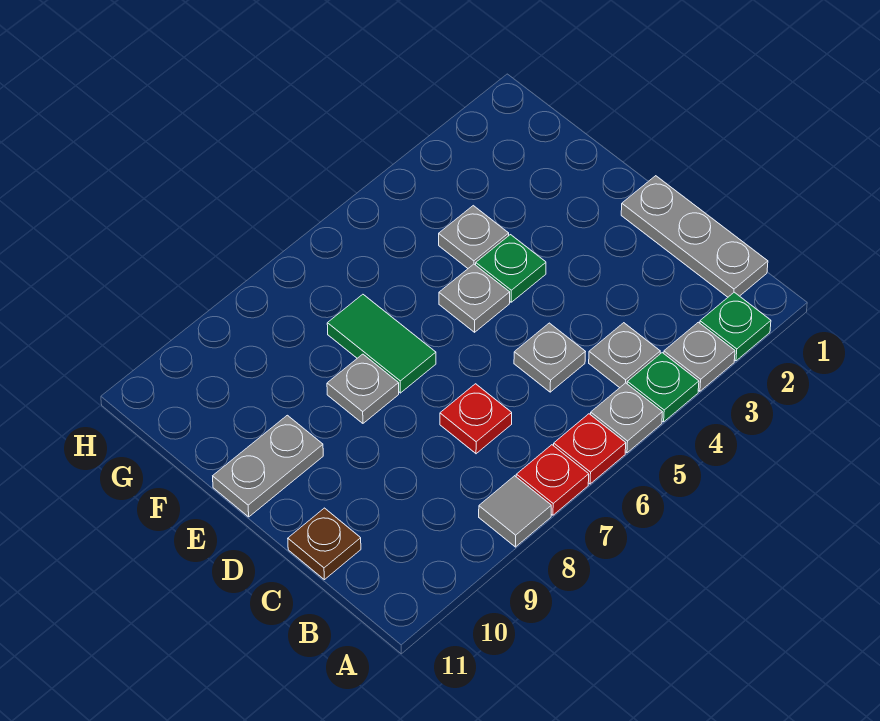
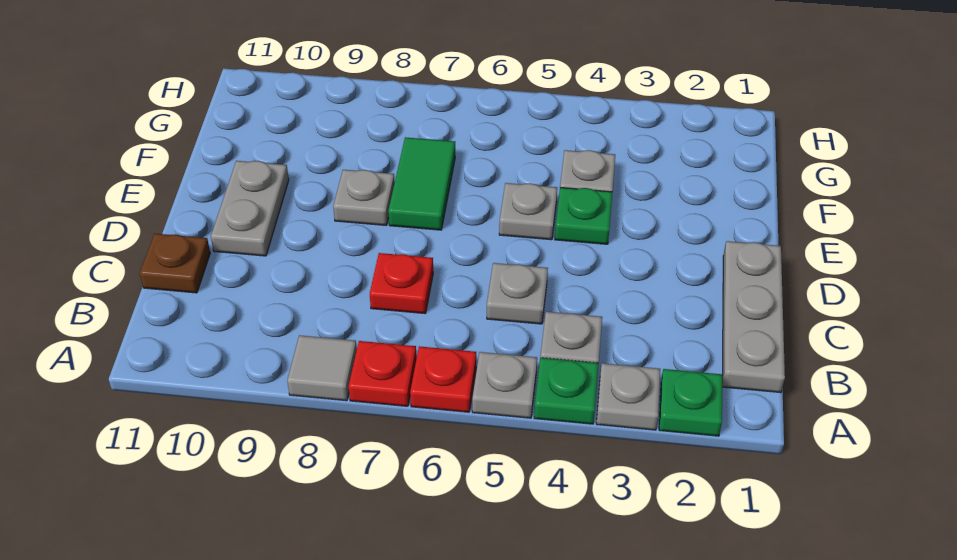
grey 1x2 plate [213,415,323,517] -> grey 1x2 plate turned to [211,161,289,256]

